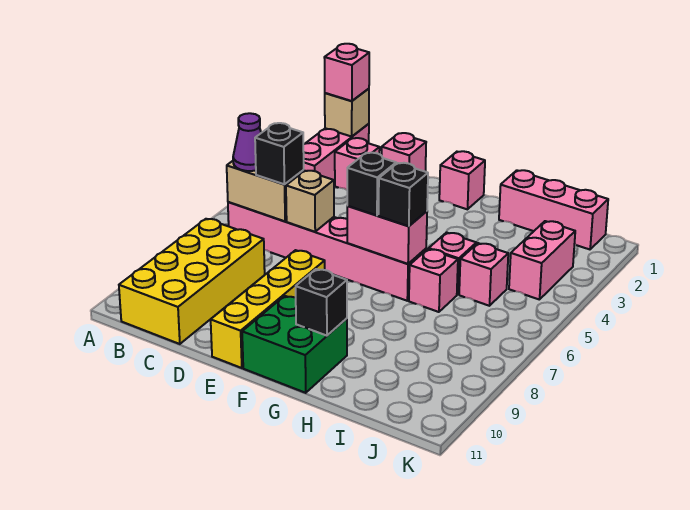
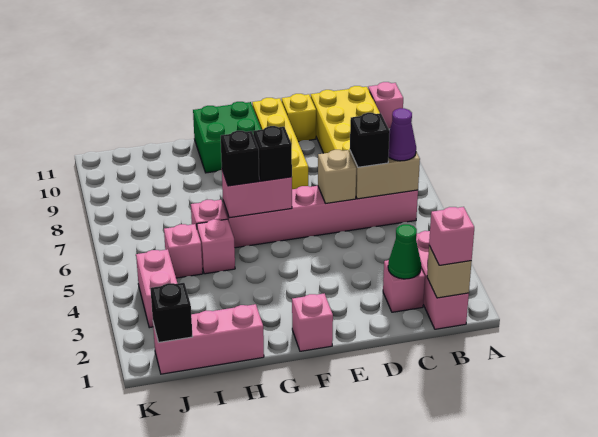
none -> green 1x1 cone [388,224,421,279]
pink 1x1 brick [382,133,426,171] -> pink 1x1 brick moved to [368,82,403,129]
none -> yellow 1x1 brick [282,94,316,142]
black 1x1 brick [296,269,347,336] -> black 1x1 brick moved to [150,283,193,343]

